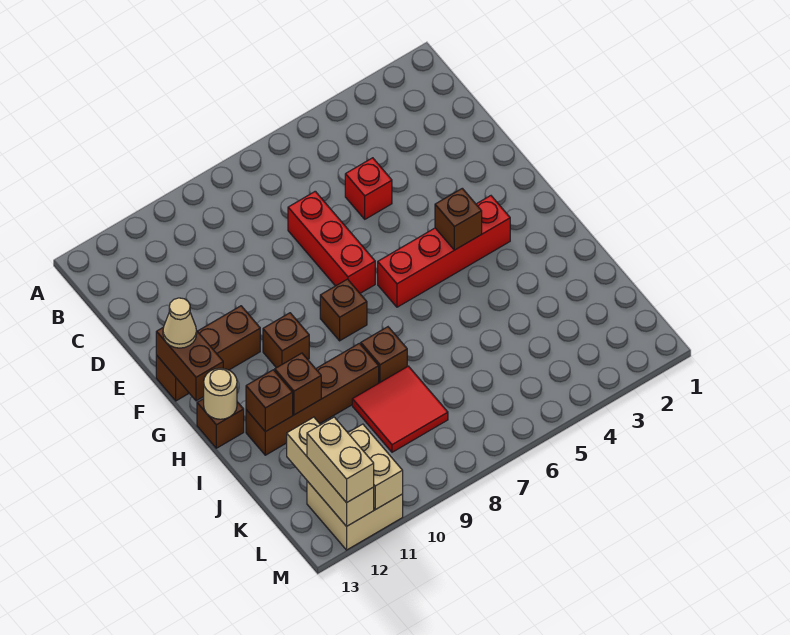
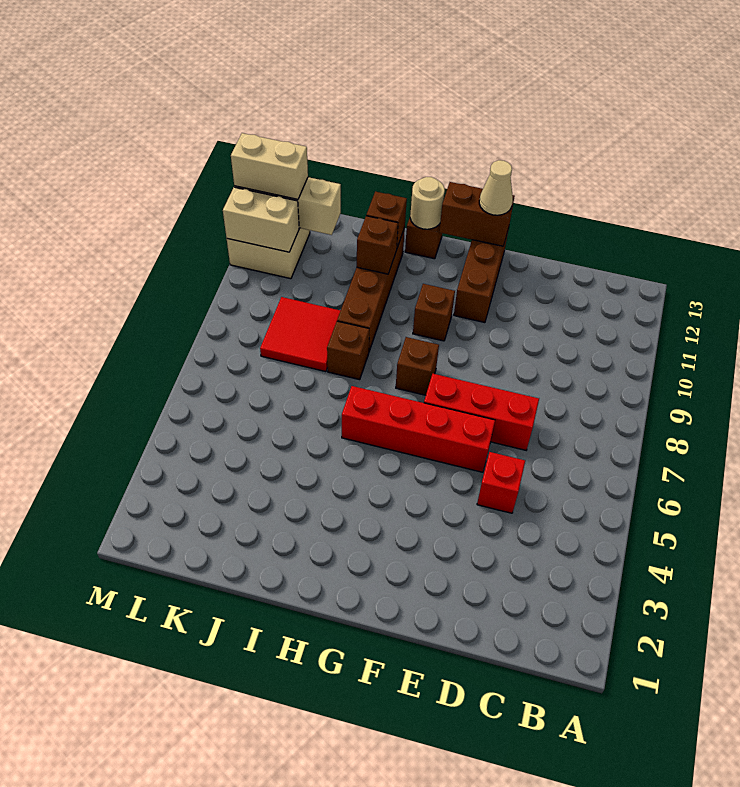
red 1x4 brick [378,196,510,307] -> red 1x4 brick turned to [342,386,495,472]
brown 1x1 brick [435,188,482,250] -> none

